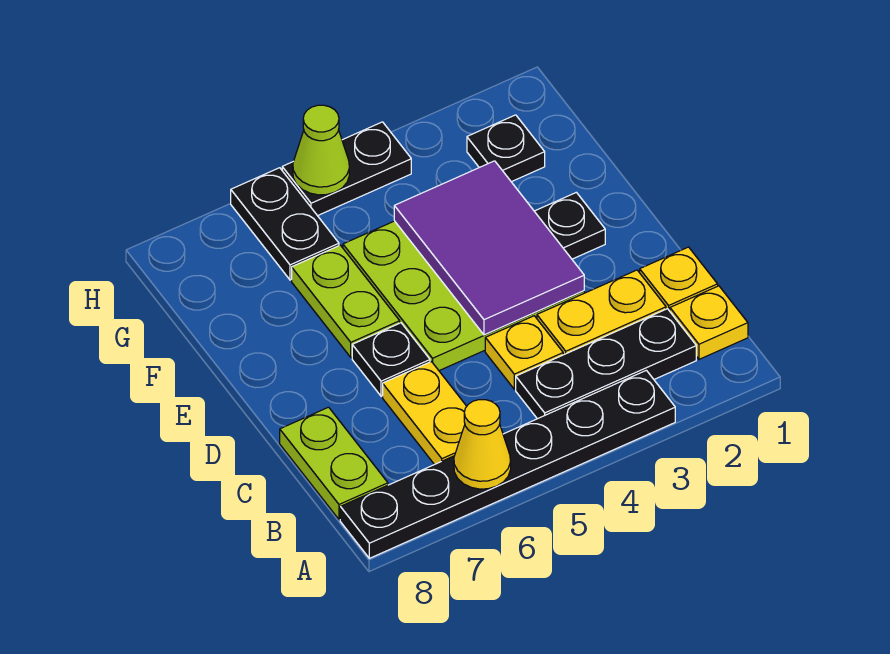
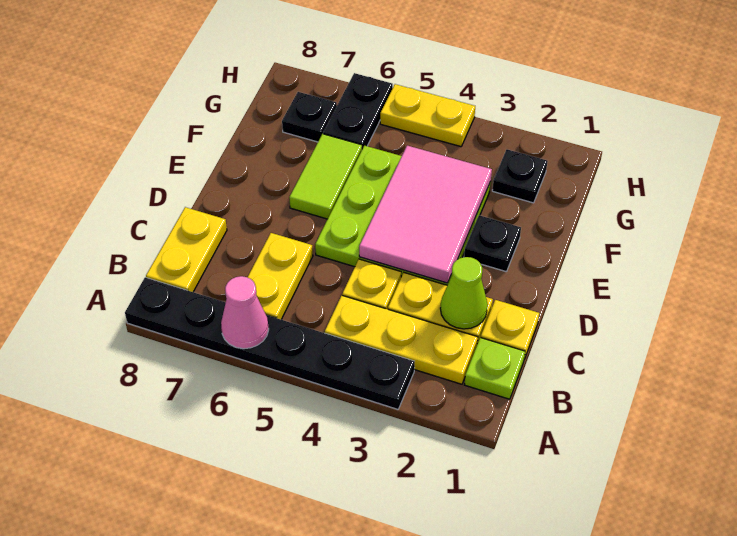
yellow 1x1 cone [454,400,511,489] -> pink 1x1 cone [221,276,269,349]
yellow 1x1 plate [670,286,748,359] -> lime 1x1 plate [464,337,525,399]
black 1x3 plate [516,309,696,419] -> yellow 1x3 plate [325,296,478,384]
lime 1x2 plate [280,407,388,520] -> yellow 1x2 plate [146,207,227,292]
purple 2x3 tile [394,161,584,335] -> pink 2x3 tile [359,146,492,283]
black 1x1 plate [352,323,430,396] -> black 1x1 plate moved to [282,92,337,142]
lime 1x2 plate [292,245,400,357] -> lime 1x2 tile [289,134,362,219]
black 1x2 plate [282,122,411,216] -> yellow 1x2 plate [380,84,475,147]
lime 1x1 cone [293,105,349,195] -> lime 1x1 cone moved to [440,257,488,329]

